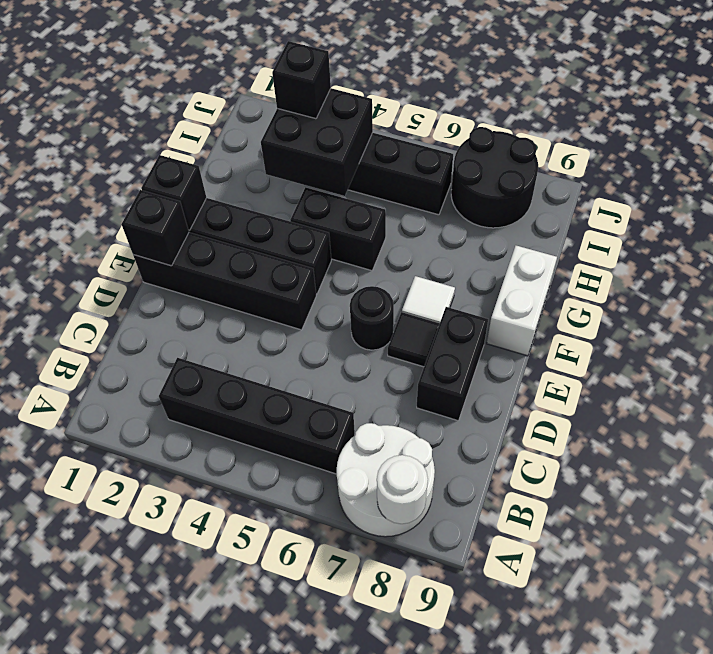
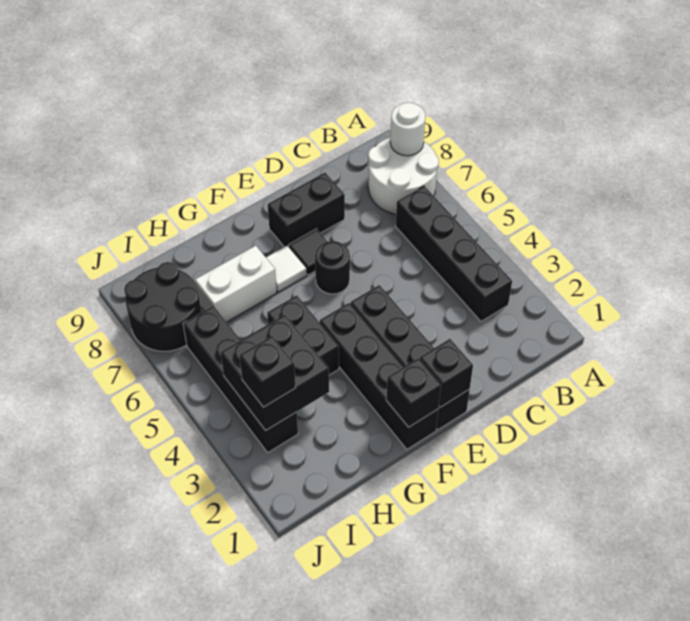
white 1x2 brick [487,246,557,356] -> white 1x2 brick moved to [195,246,277,322]

